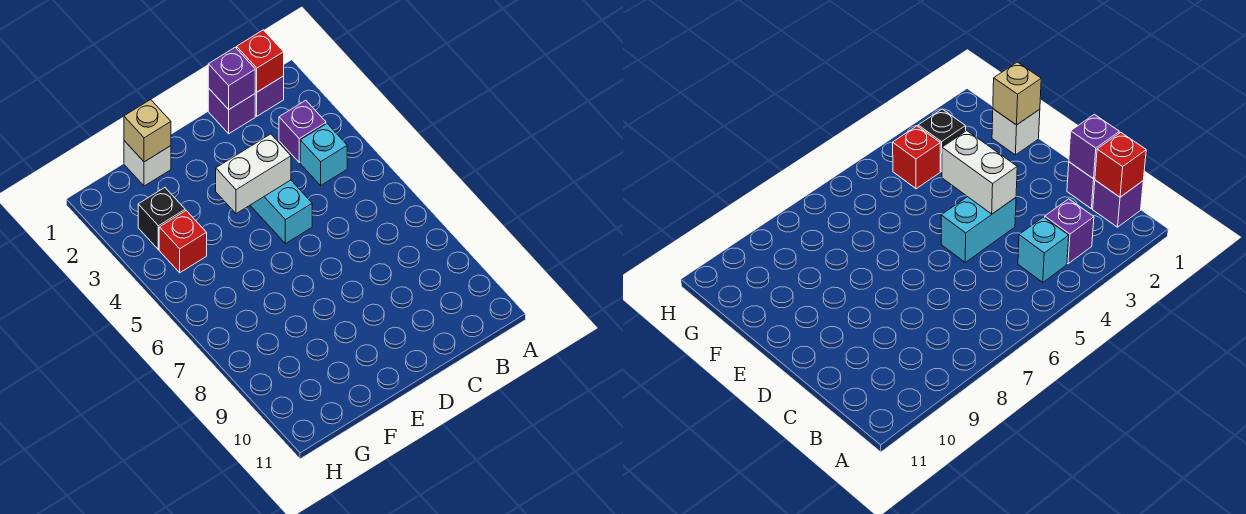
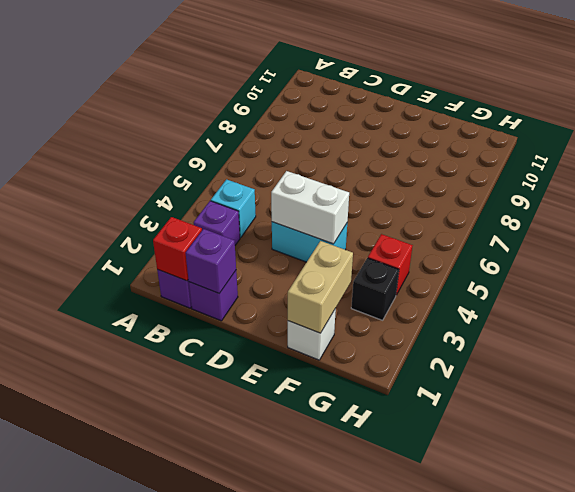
cyan 1x2 brick [250,180,312,244] -> cyan 1x2 brick turned to [272,222,347,262]
tan 1x1 brick [124,100,171,162] -> tan 1x2 brick [288,241,353,333]

